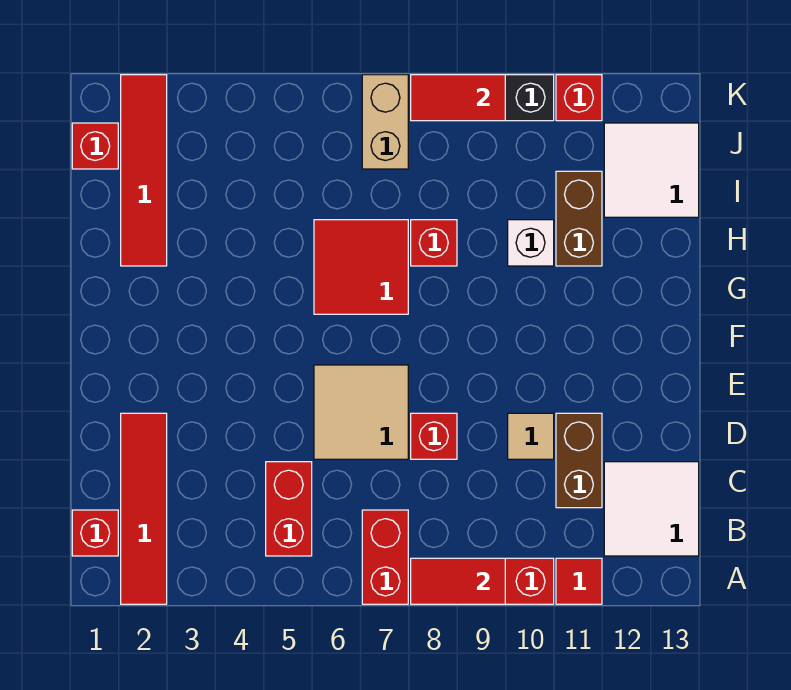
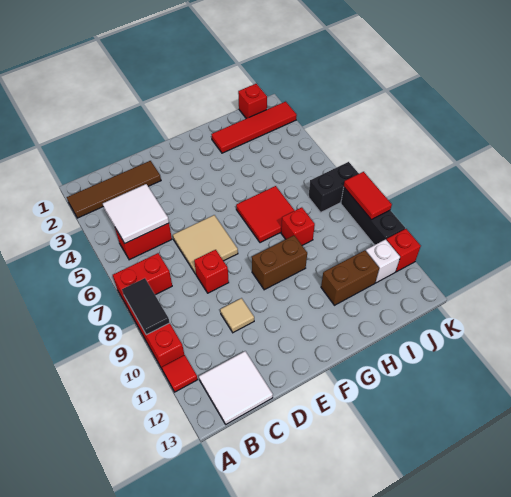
red 1x4 tile [121,413,167,604] -> brown 1x4 tile [67,161,161,218]
red 1x2 tile [411,558,505,604] -> black 1x2 tile [122,278,170,335]
red 1x1 brick [72,510,118,556] -> none
brown 1x2 brick [556,413,602,508] -> brown 1x2 brick moved to [252,235,307,290]
white 1x1 brick [508,220,554,266] -> white 1x1 brick moved to [366,239,400,283]
white 2x2 tile [604,123,699,217] -> white 2x2 tile moved to [103,184,169,243]
tan 1x2 brick [362,75,408,169] -> black 1x2 brick [308,162,359,212]

